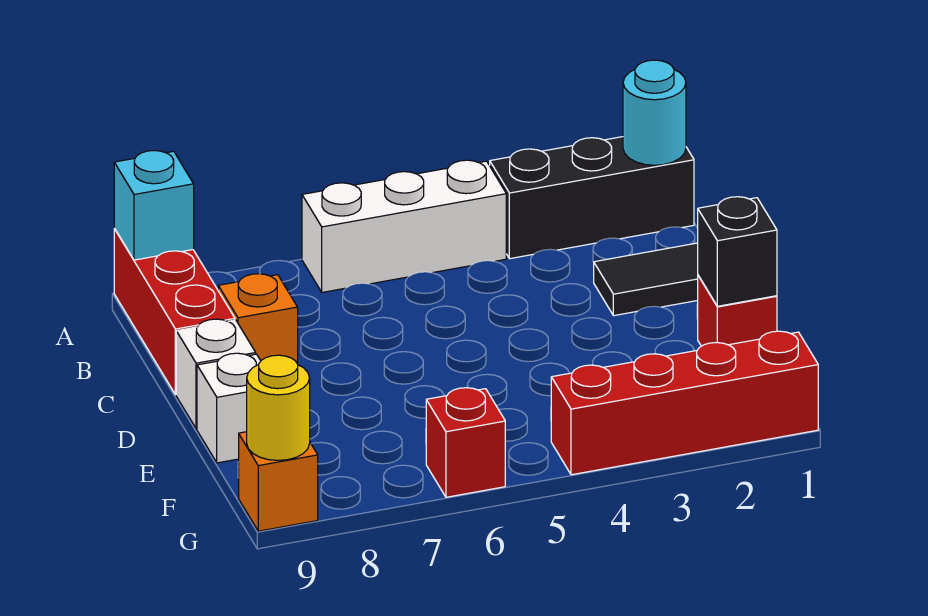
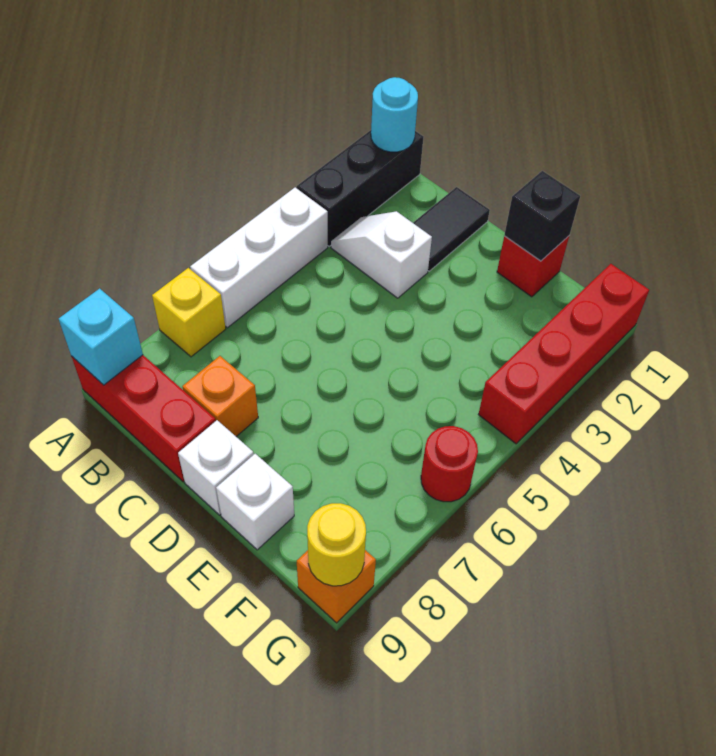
none -> yellow 1x1 brick [152,268,226,357]
none -> white 1x2 slope [331,211,432,298]
red 1x1 brick [426,388,505,497] -> red 1x1 round brick [421,426,478,502]

